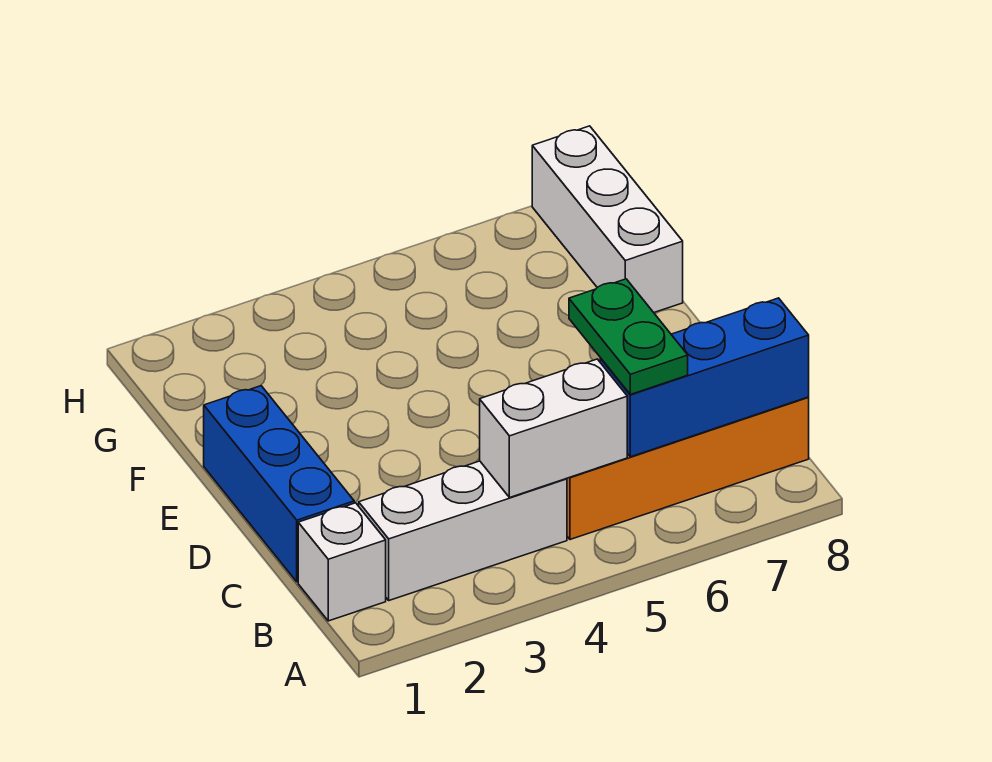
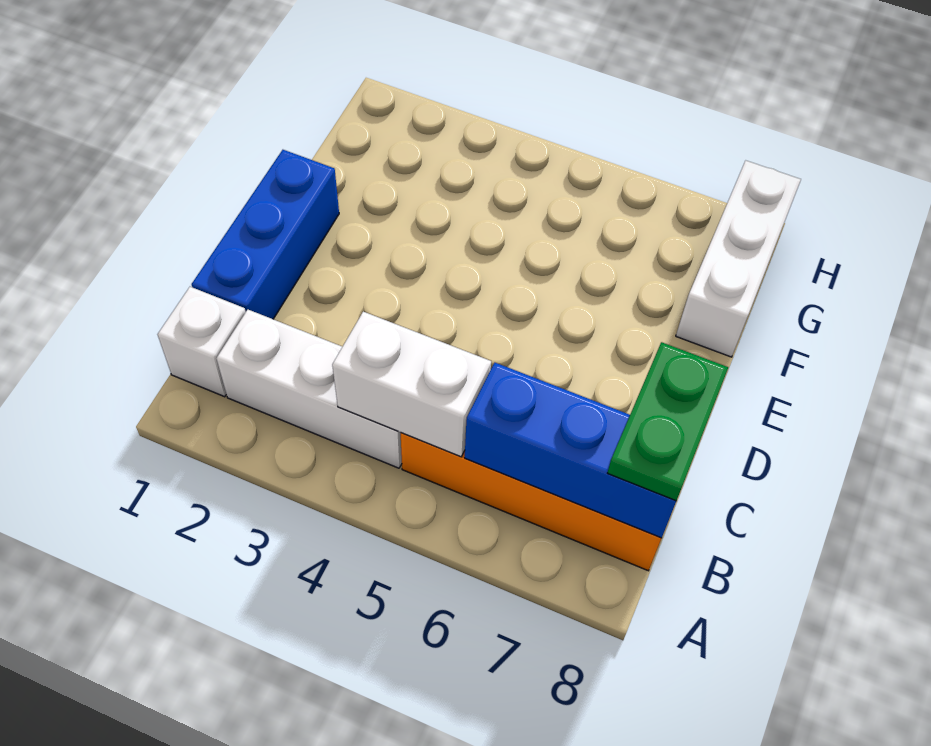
green 1x2 plate [569,279,688,394] -> green 1x2 plate moved to [608,342,728,501]

